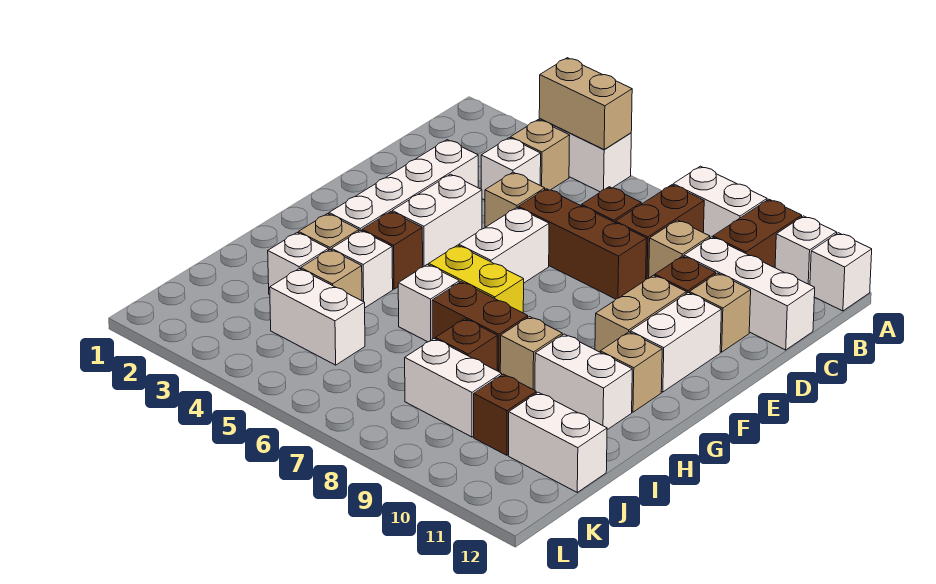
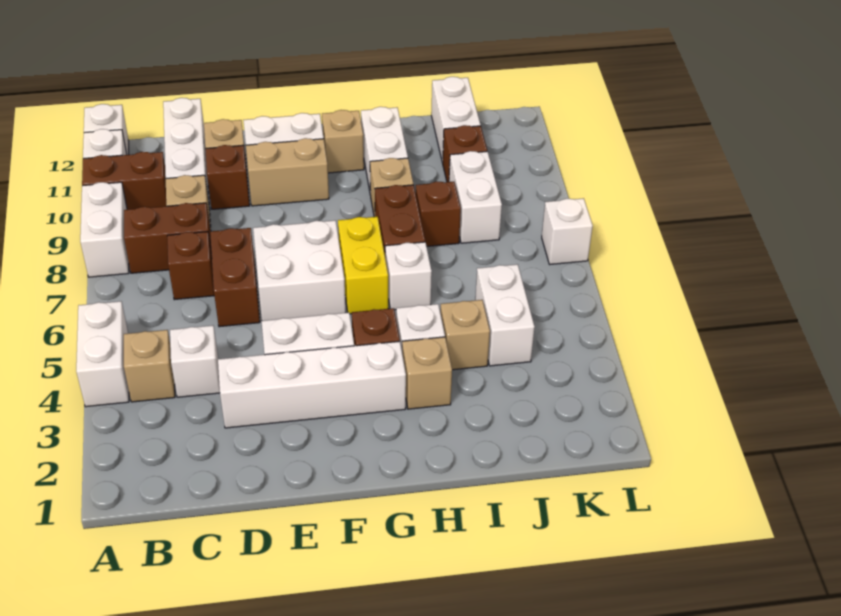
tan 1x2 brick [539,58,632,150] -> none
tan 1x1 brick [485,172,545,227] -> none
brown 1x3 brick [518,189,647,299] -> brown 1x2 brick [210,228,260,327]
white 1x2 brick [459,208,549,283] -> white 2x2 brick [253,220,346,321]
white 1x1 brick [268,233,329,295] -> white 1x1 brick moved to [542,198,593,264]

